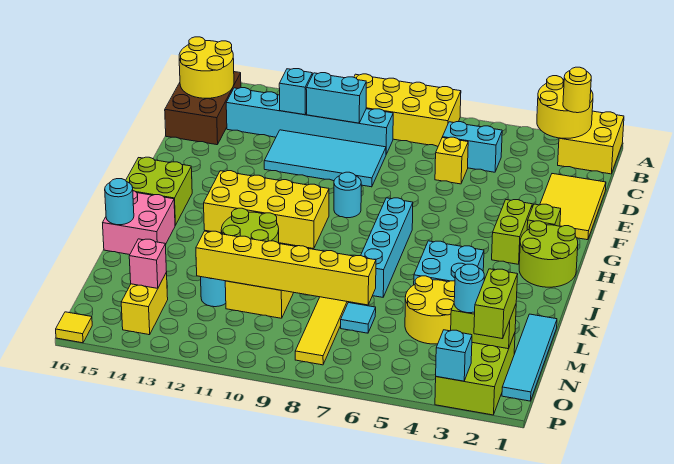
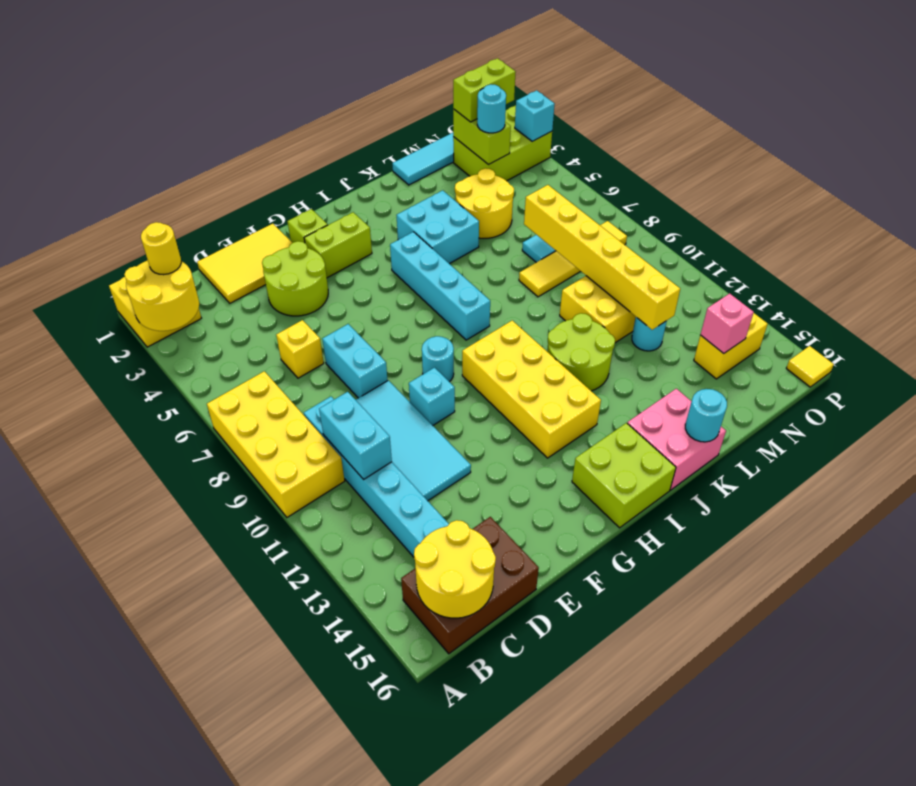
cyan 1x2 brick [442,122,502,172] -> cyan 1x2 brick moved to [322,324,388,398]
cyan 1x1 brick [279,69,312,115] -> cyan 1x1 brick moved to [409,368,455,425]
lime 2x2 round brick [519,221,578,287] -> lime 2x2 round brick moved to [262,241,328,316]
cyan 1x4 brick [361,198,413,297] -> cyan 1x4 brick turned to [390,232,490,340]

